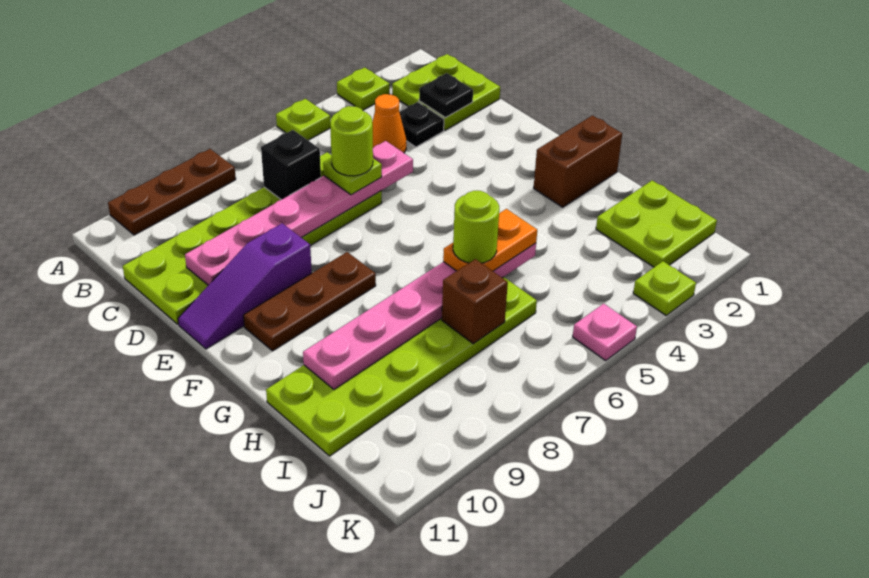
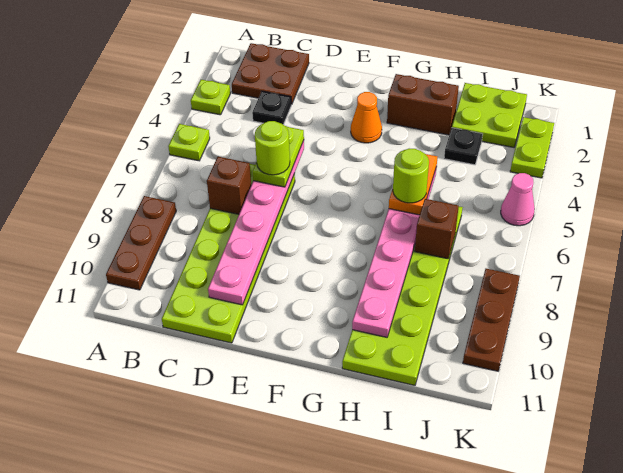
lime 2x2 plate [392,54,500,130] -> brown 2x2 plate [232,43,309,104]
black 1x1 plate [419,73,473,117] -> black 1x1 plate moved to [444,128,483,165]
orange 1x1 cone [372,94,406,153] -> orange 1x1 cone moved to [351,92,382,143]
black 1x1 brick [261,130,321,200] -> brown 1x1 brick [207,157,251,214]
lime 1x1 plate [323,158,382,195] -> lime 1x2 plate [253,126,304,187]
purple 1x3 slope [178,223,312,349] -> none
brown 1x3 plate [243,252,376,351] -> brown 1x3 plate moved to [463,269,520,371]
brown 1x2 brick [534,116,622,207] -> brown 1x2 brick turned to [387,74,459,135]
lime 1x1 plate [633,261,696,315] -> lime 1x2 plate [510,117,554,178]
pink 1x1 plate [573,304,637,360] -> pink 1x1 cone [501,173,535,226]

